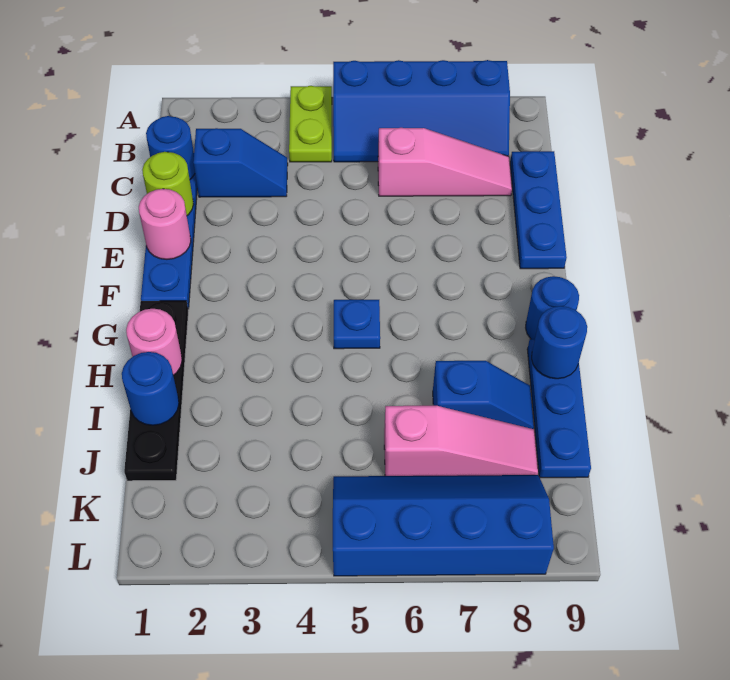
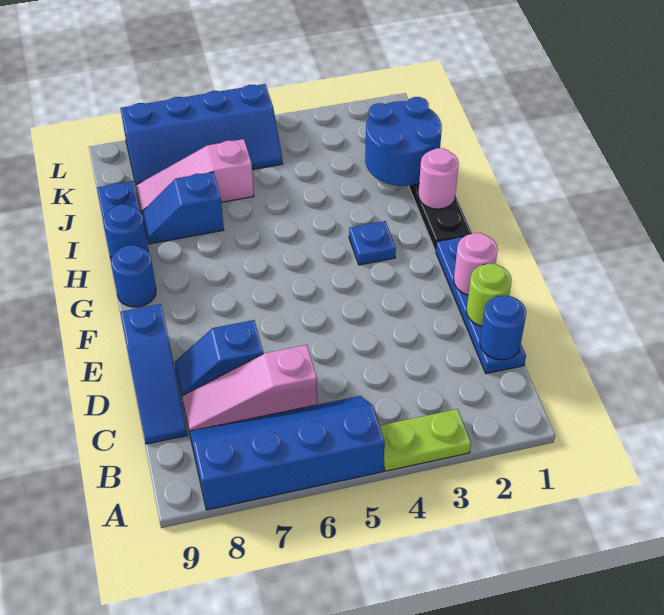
lime 1x2 plate [289,86,332,162] -> lime 1x2 plate turned to [380,409,471,471]
blue 1x2 slope [194,128,288,197] -> blue 1x2 slope moved to [174,320,263,396]
blue 1x3 plate [510,151,567,269] -> blue 1x3 slope [120,304,188,444]
blue 1x1 plate [334,300,380,349] -> blue 1x1 plate moved to [349,221,396,265]
blue 1x1 round brick [122,352,179,425] -> blue 2x2 round brick [365,97,442,186]

